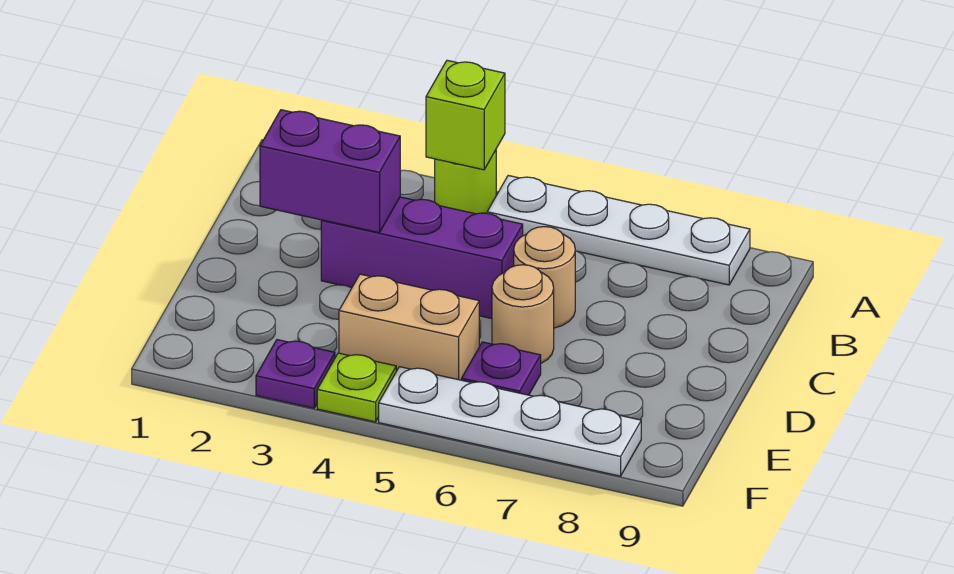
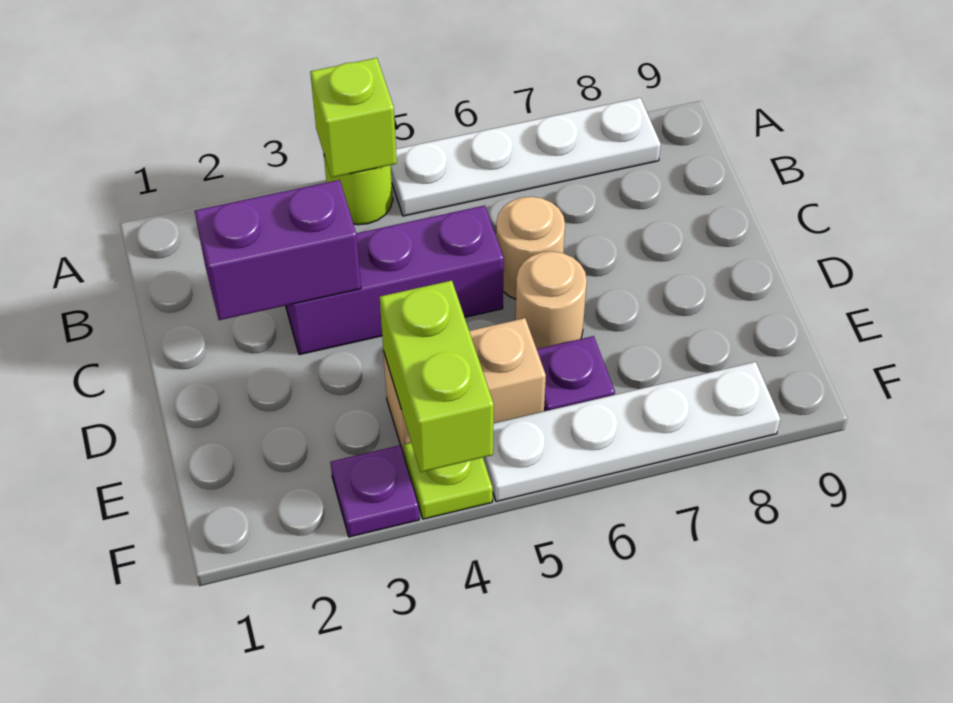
none -> lime 1x2 brick [380,281,494,472]

